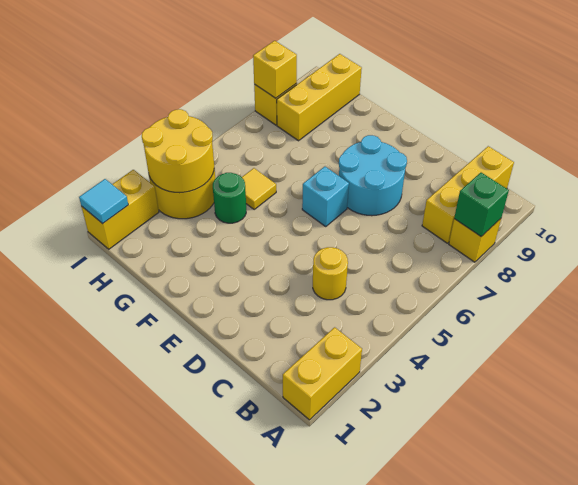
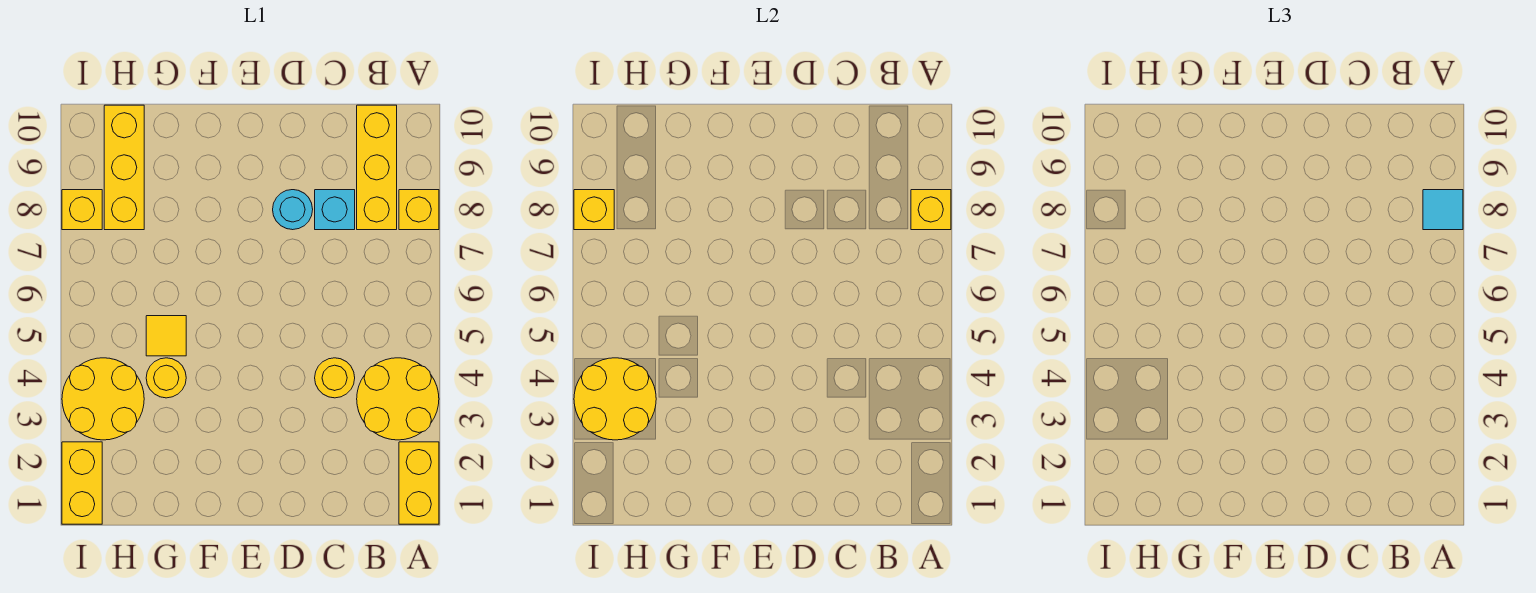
none -> yellow 2x2 round brick [357,358,439,440]
green 1x1 brick [454,173,509,236] -> yellow 1x1 brick [911,190,951,230]
cyan 2x2 round brick [339,135,407,216] -> cyan 1x1 round brick [273,190,313,230]
cyan 1x1 brick [302,167,349,226] -> cyan 1x1 brick moved to [315,190,355,230]
green 1x1 round brick [213,173,246,223] -> yellow 1x1 round brick [146,358,186,398]
cyan 1x1 tile [79,179,128,224] -> cyan 1x1 tile moved to [1423,190,1463,230]

